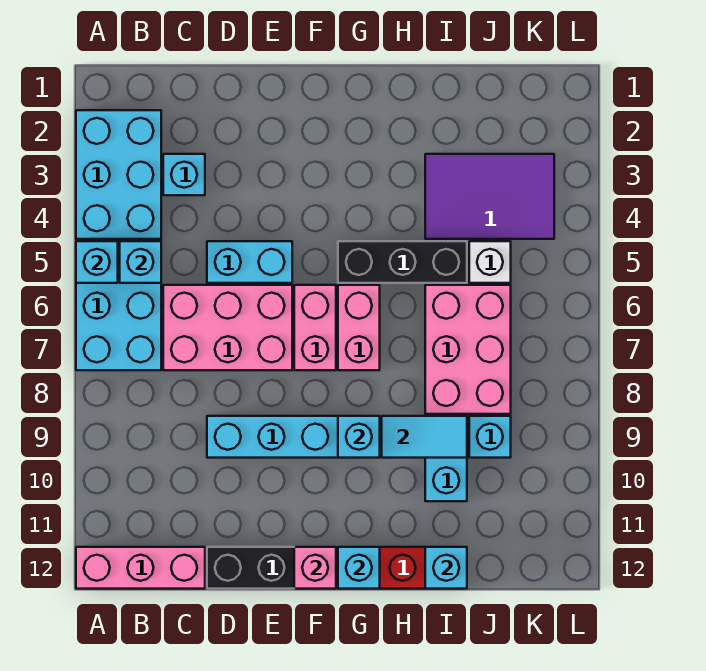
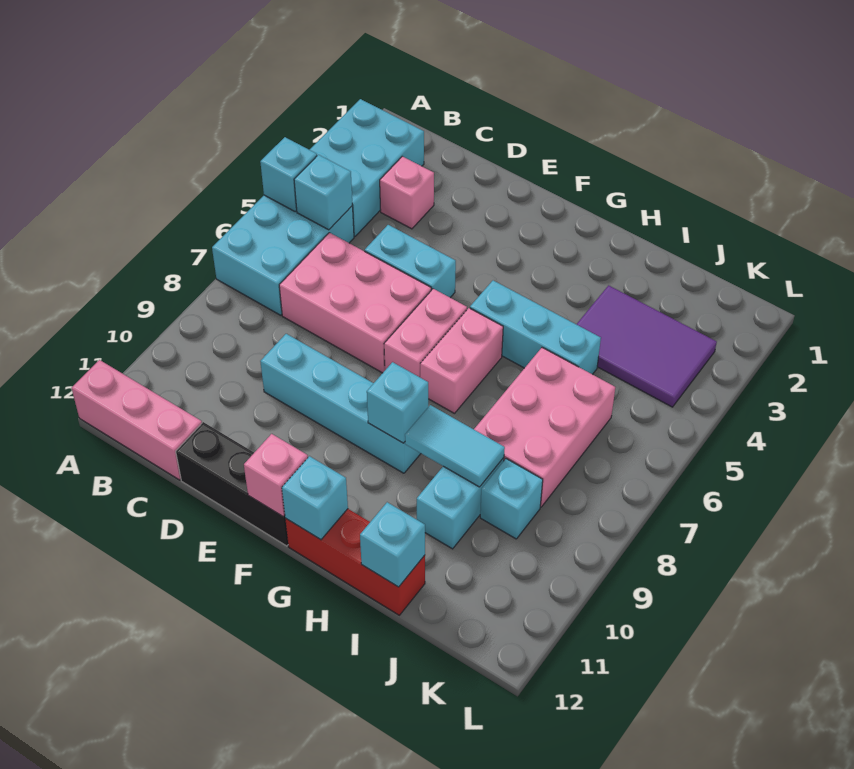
cyan 1x1 brick [163,154,205,195] -> pink 1x1 brick [380,156,434,229]
black 1x3 brick [338,241,467,283] -> cyan 1x3 brick [470,280,601,374]
white 1x1 brick [469,241,511,283] -> none

